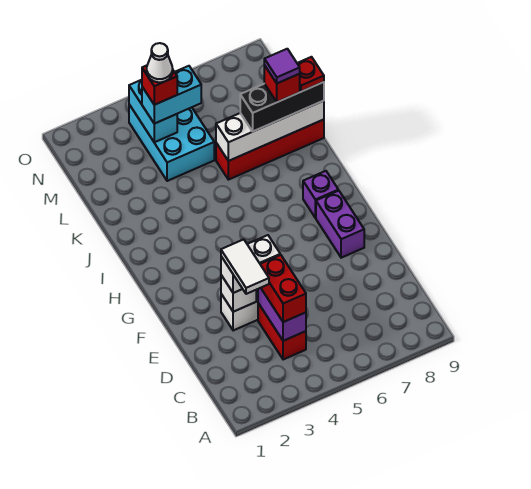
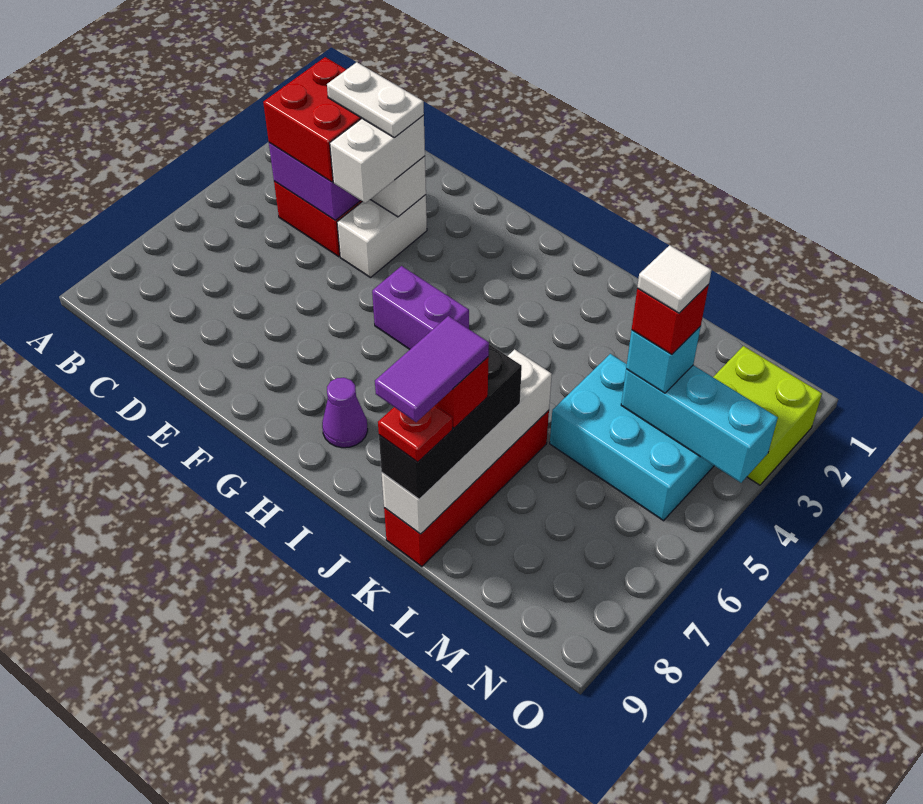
red 1x2 brick [260,255,306,322] -> red 2x2 brick [263,57,362,182]
white 1x2 tile [221,239,269,294] -> white 1x2 plate [327,62,424,137]
purple 1x2 brick [316,191,364,258] -> purple 1x2 brick moved to [372,266,469,349]
purple 1x1 brick [303,171,338,218] -> purple 1x1 cone [322,378,368,448]
purple 1x1 tile [264,49,300,83] -> purple 1x2 tile [375,316,489,422]
cyan 1x2 brick [129,80,177,142] -> cyan 1x3 brick [621,365,778,483]
cyan 1x2 brick [142,66,201,124] -> cyan 1x1 brick [626,326,701,393]
white 1x1 cone [147,43,173,82] -> white 1x1 tile [637,245,712,313]
none -> lime 2x2 brick [713,346,822,485]

